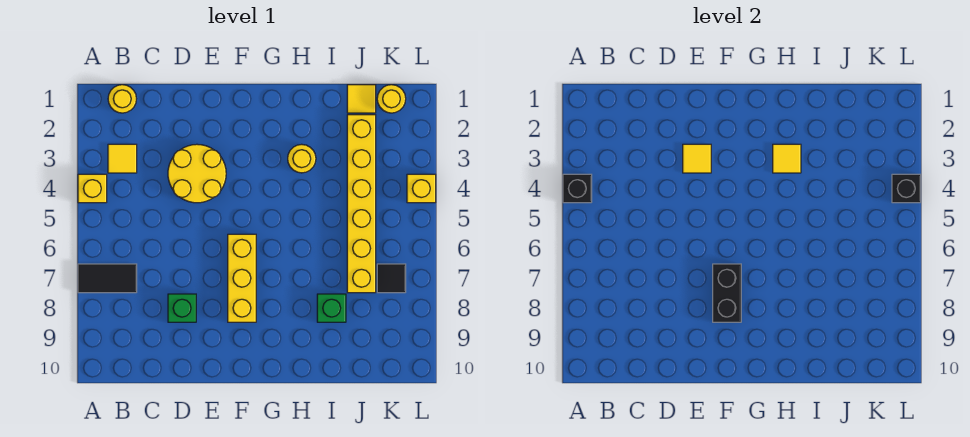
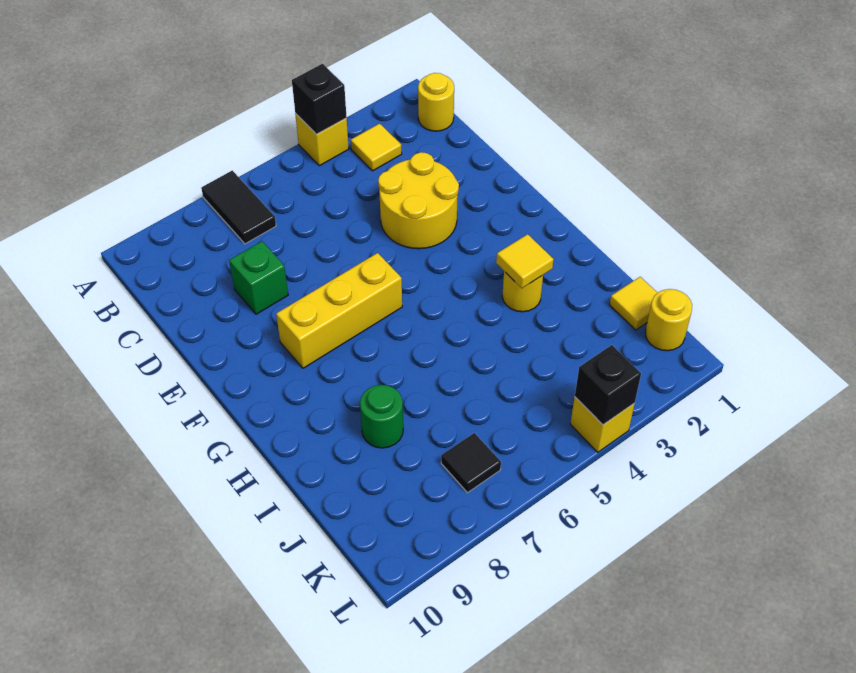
yellow 1x1 tile [683,144,711,173] -> none
black 1x2 brick [713,264,741,322] -> none
green 1x1 brick [317,294,346,322] -> green 1x1 round brick [360,385,403,448]
yellow 1x6 brick [347,115,376,293] -> none

